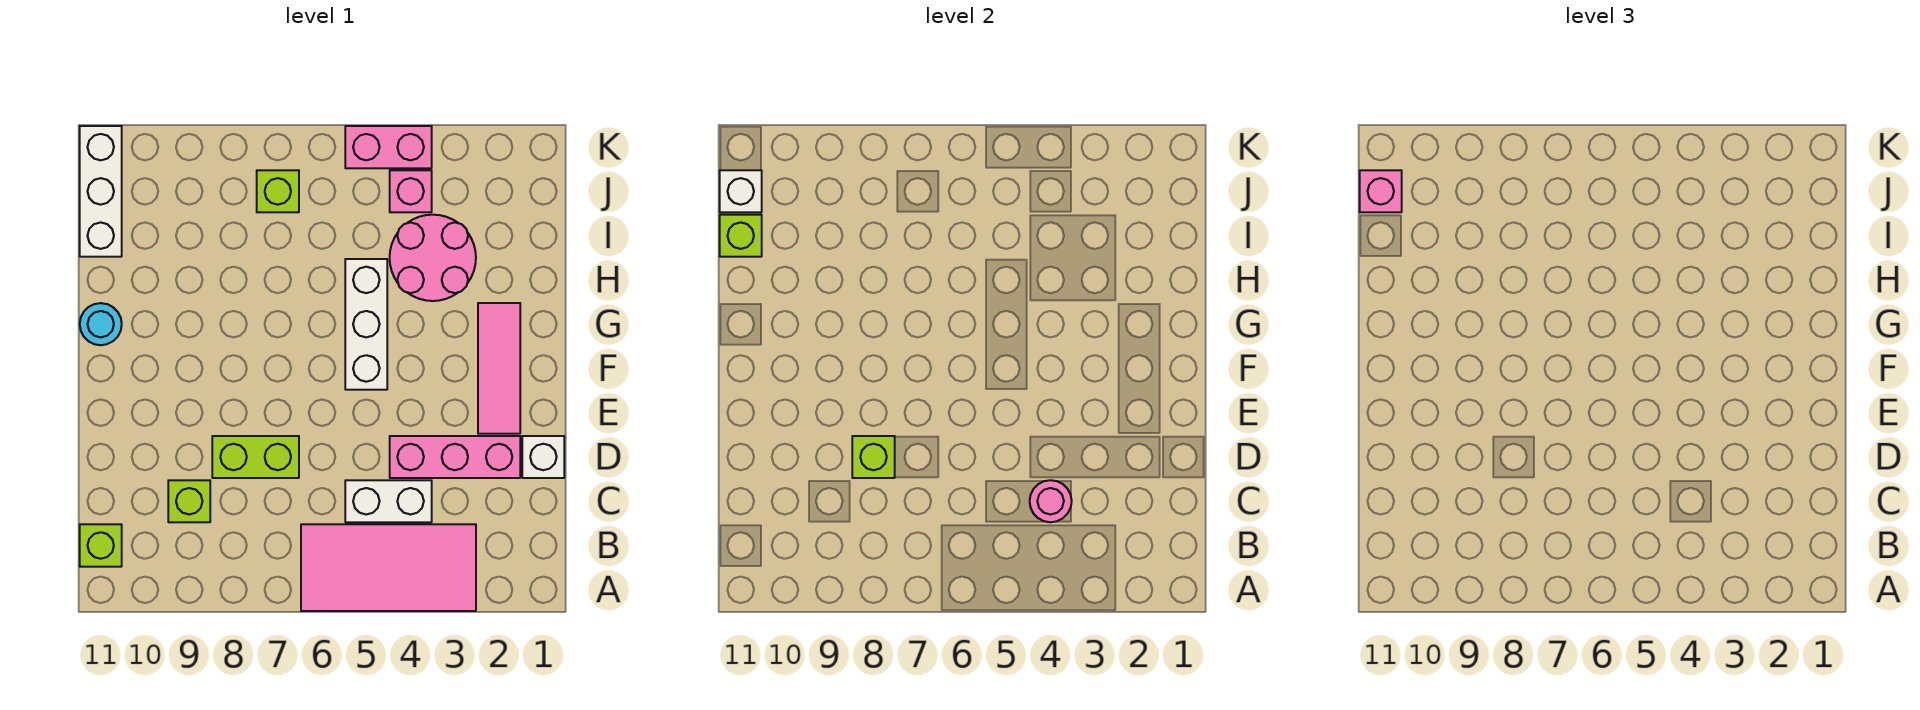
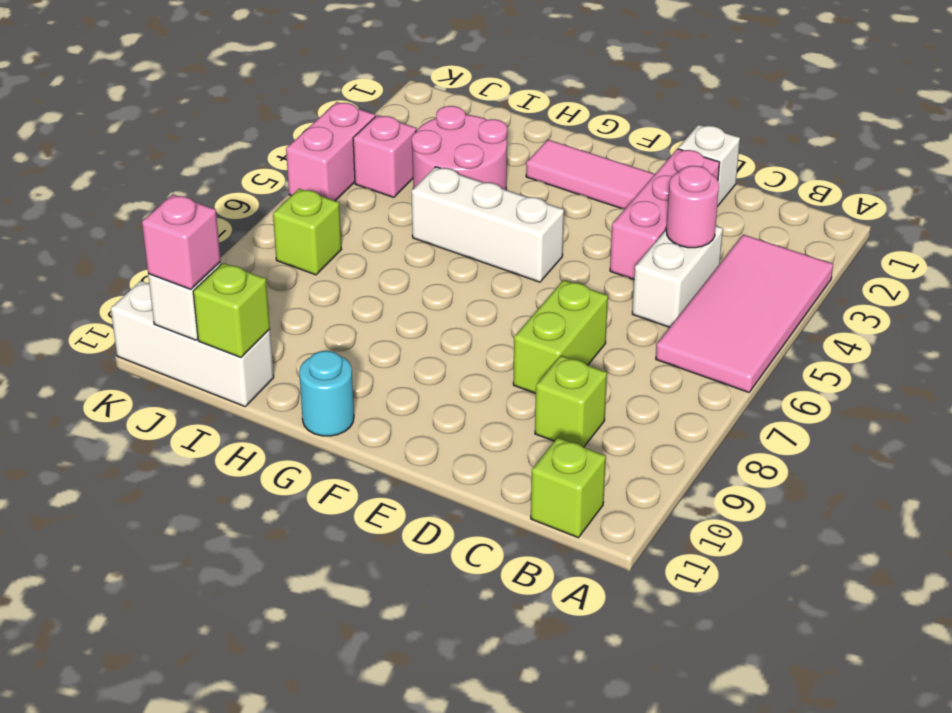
lime 1x1 brick [852,436,895,478] -> none

